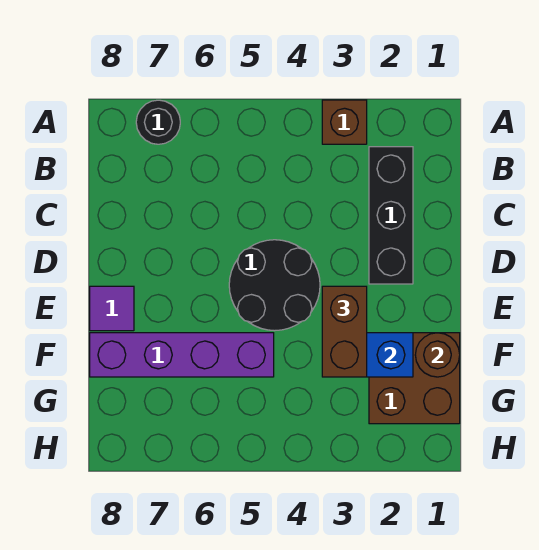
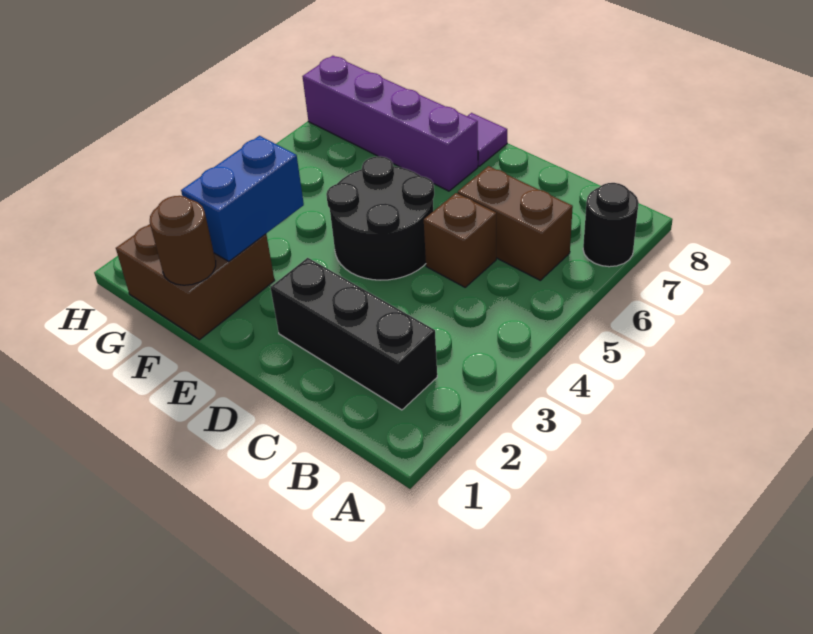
brown 1x1 brick [322,100,367,144] -> brown 1x1 brick moved to [424,193,496,287]
brown 1x2 brick [322,286,367,377] -> brown 1x2 brick moved to [458,166,573,280]
purple 1x4 brick [90,333,274,377] -> purple 1x4 brick turned to [302,56,478,191]

